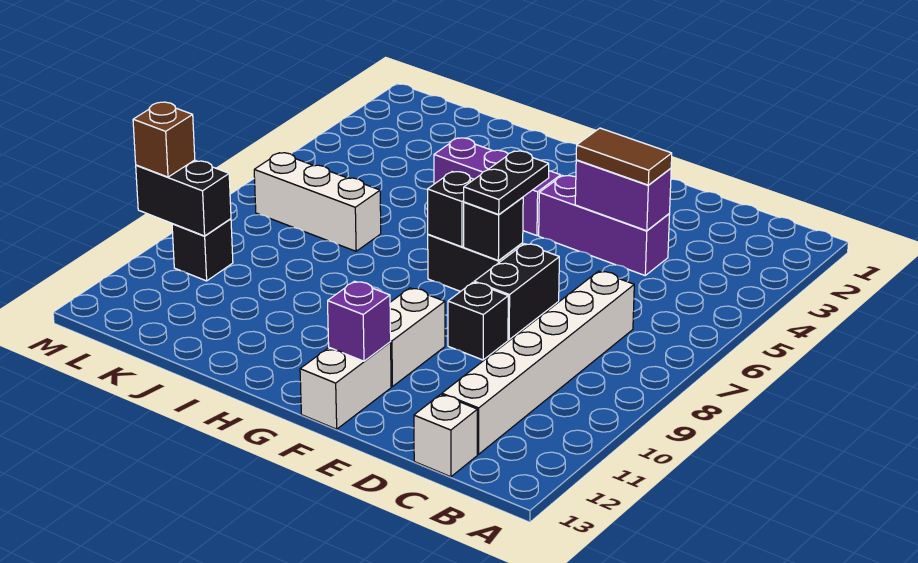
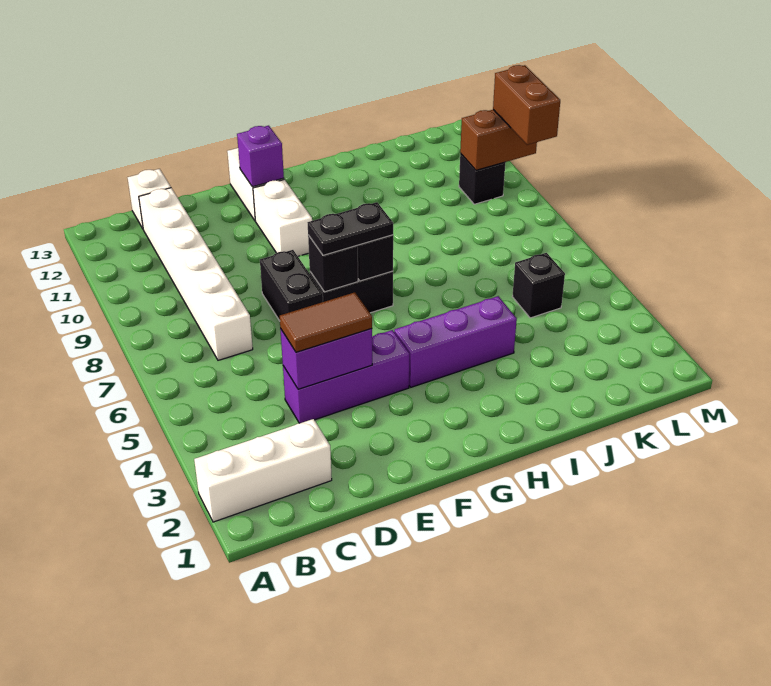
black 1x1 brick [448,282,508,360] -> black 1x1 brick moved to [512,253,565,318]
black 1x2 plate [464,151,549,214] -> black 1x2 plate turned to [308,202,393,255]
white 1x3 brick [254,153,381,251] -> white 1x3 brick moved to [194,419,332,522]
black 1x2 brick [136,160,231,236] -> brown 1x2 brick [460,110,537,170]
brown 1x1 brick [133,102,195,177] -> brown 1x2 brick [493,65,560,145]

